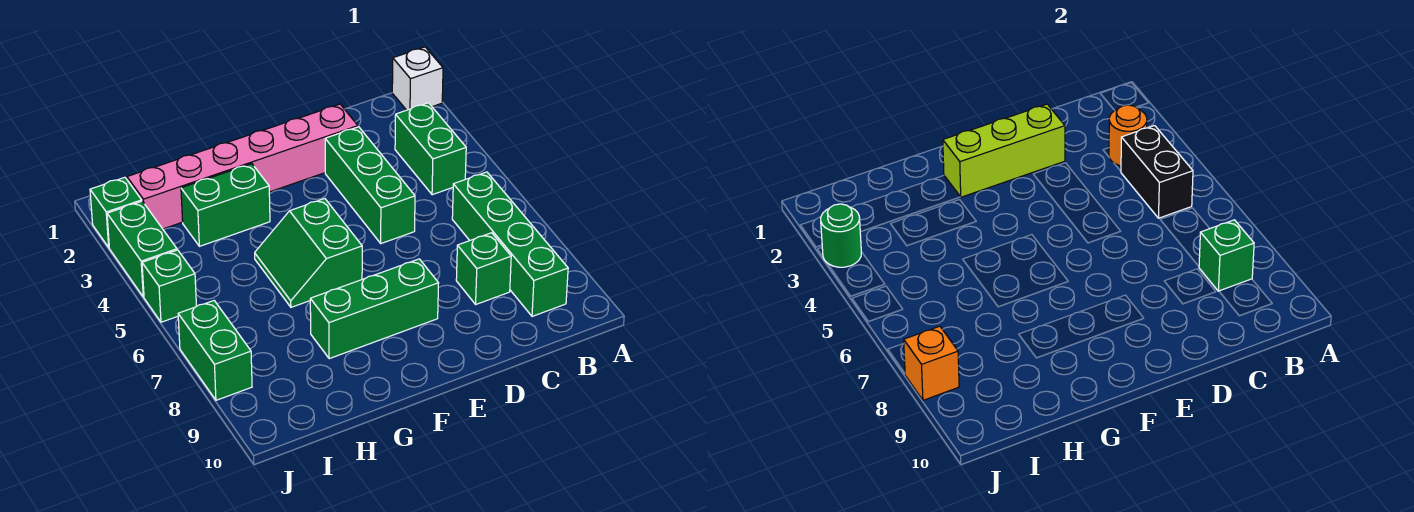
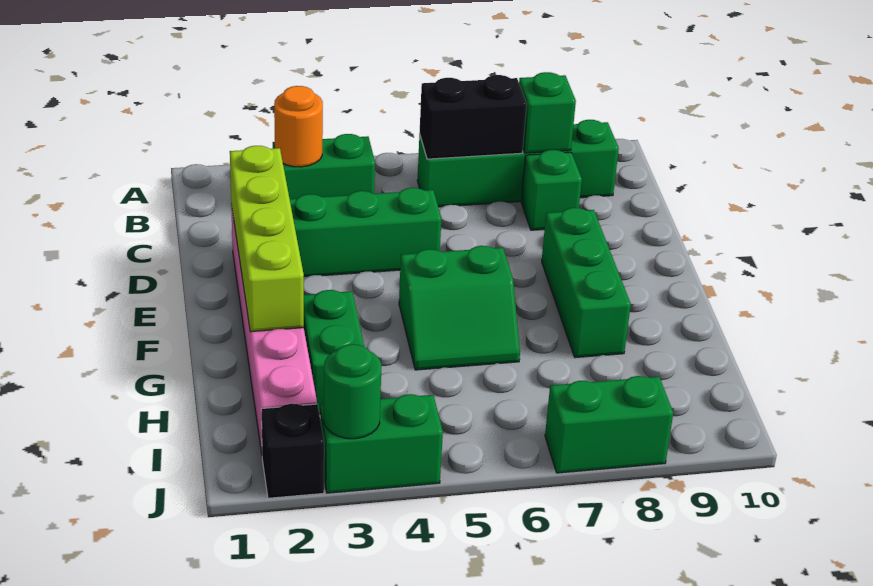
white 1x1 brick [392,47,443,110] -> none
black 1x2 brick [1121,126,1193,218] -> black 1x2 brick moved to [420,75,527,159]
lime 1x3 brick [943,104,1065,197] -> lime 1x4 brick [230,146,304,332]
green 1x1 brick [90,177,142,247] -> black 1x1 brick [261,404,324,498]
green 1x1 brick [142,250,196,322] -> none
orange 1x1 brick [904,326,959,400] -> none

